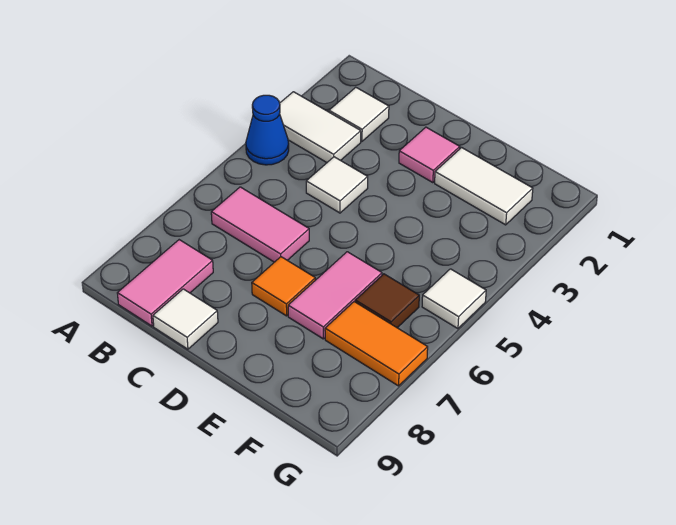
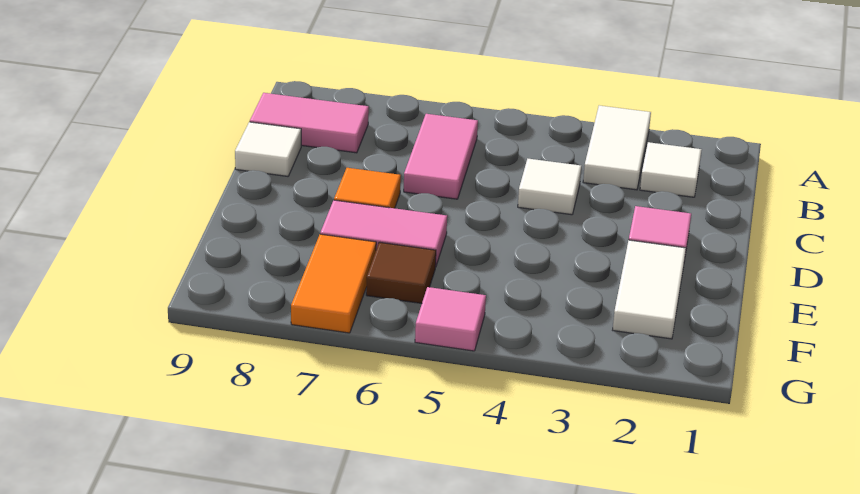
blue 1x1 cone [246,95,289,165] -> none
white 1x1 tile [422,269,486,329] -> pink 1x1 tile [415,287,486,351]

